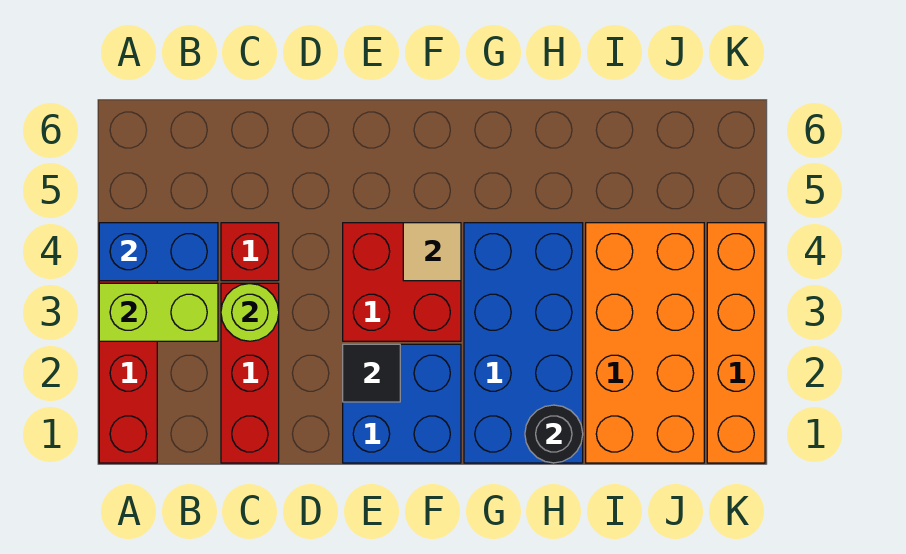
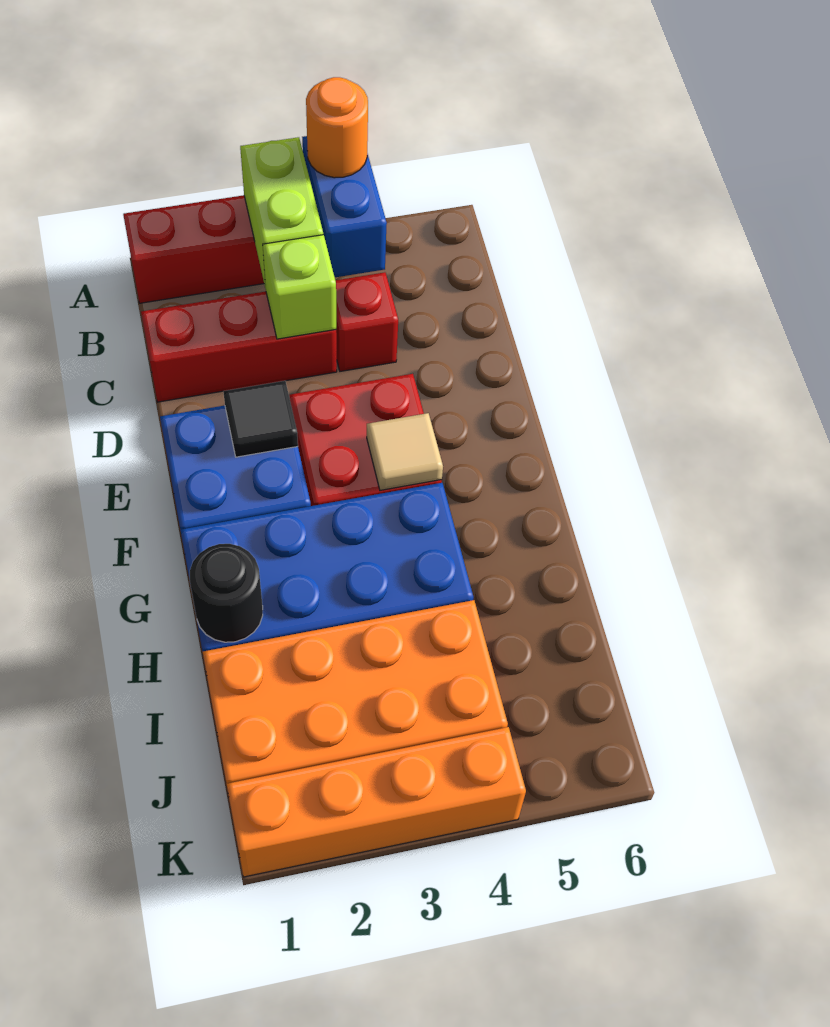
none -> orange 1x1 round brick [306,77,368,178]
lime 1x1 round brick [221,284,279,341] -> lime 1x1 brick [263,235,336,339]

